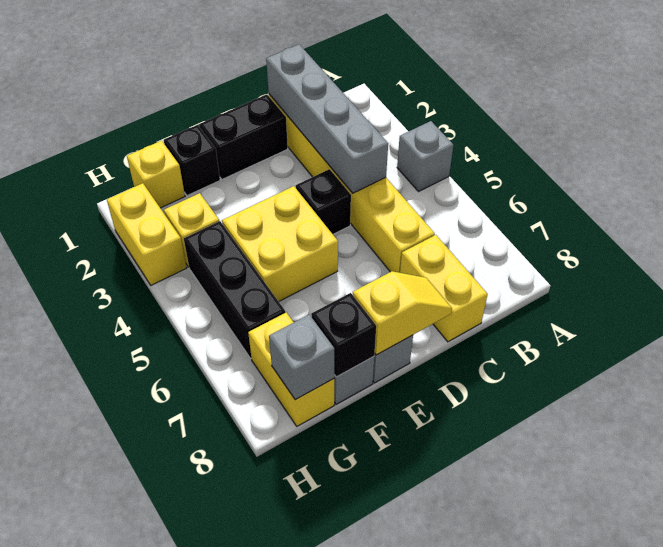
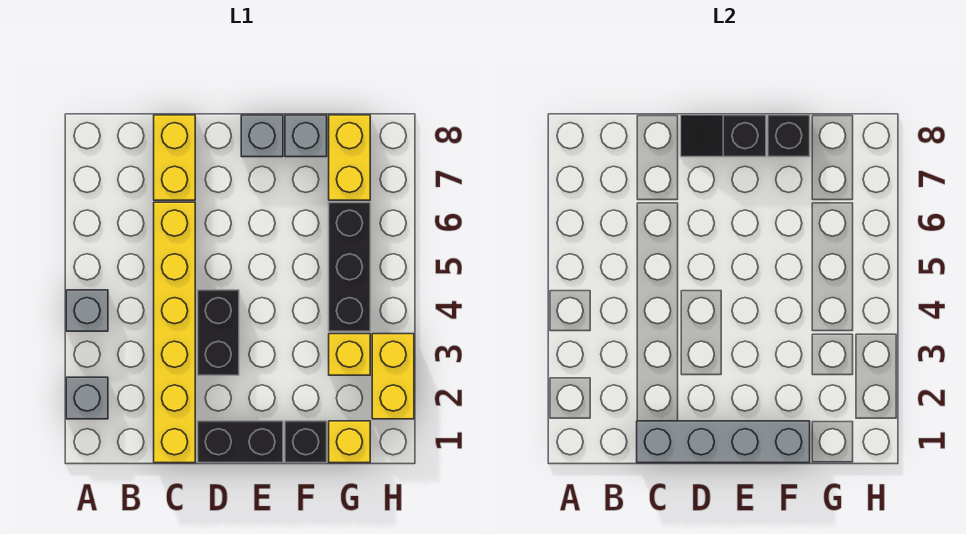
grey 1x4 brick [266,44,388,193] -> grey 1x4 brick turned to [637,421,810,463]
black 1x1 brick [296,169,351,234] -> black 1x2 brick [198,290,239,375]
yellow 1x2 slope [353,271,452,355] -> black 1x2 slope [681,115,766,157]
yellow 2x2 brick [222,186,338,301] -> none
grey 1x1 brick [269,315,334,400] -> grey 1x1 brick moved to [66,377,108,419]

